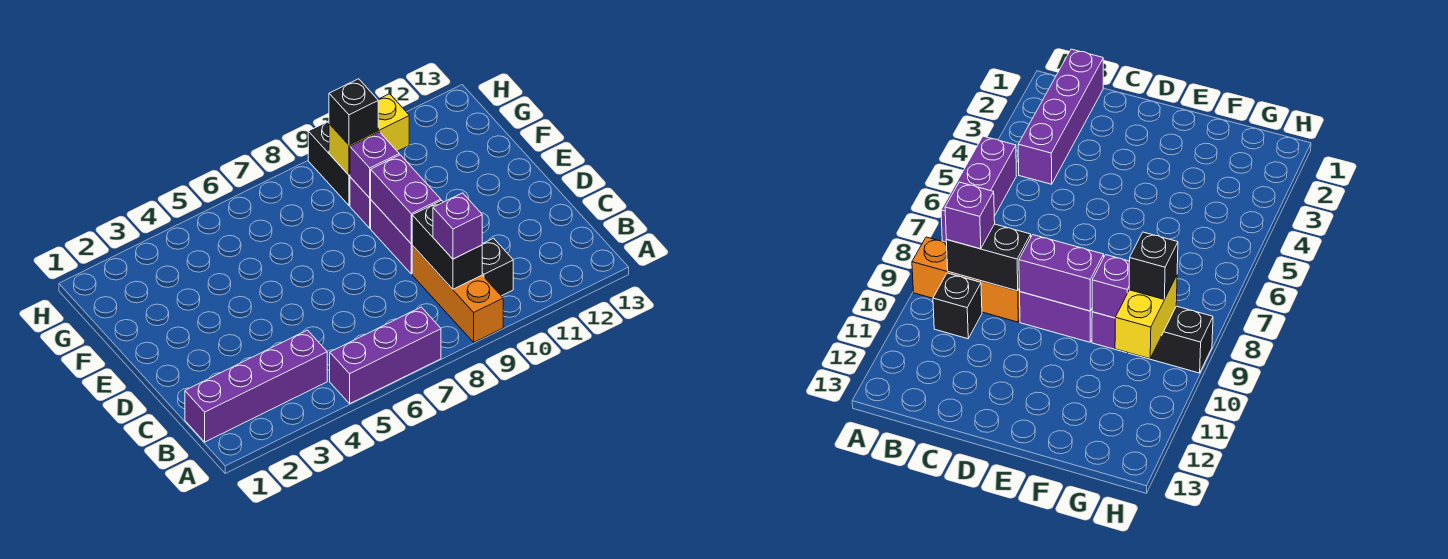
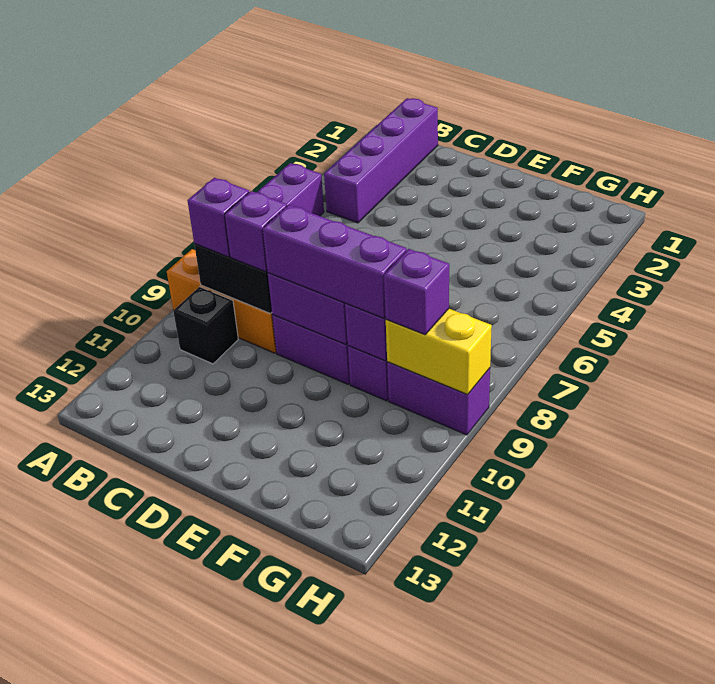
none -> purple 1x1 brick [224,191,287,272]
none -> purple 1x3 brick [263,205,407,318]
black 1x2 brick [308,121,350,205] -> purple 1x2 brick [387,362,490,435]
yellow 1x2 brick [329,94,409,175] -> yellow 1x2 brick turned to [386,309,492,394]
black 1x1 brick [329,79,378,145] -> purple 1x1 brick [384,249,449,335]

